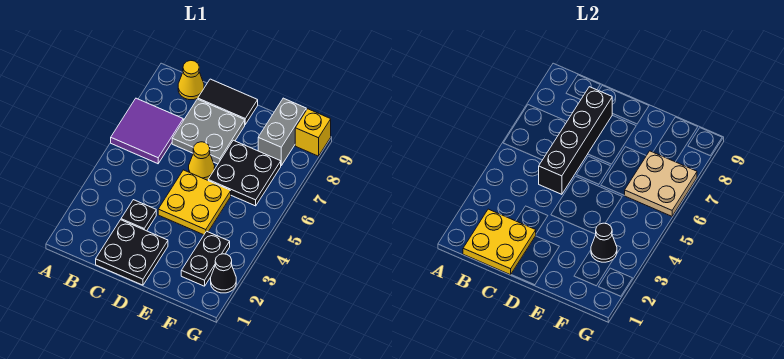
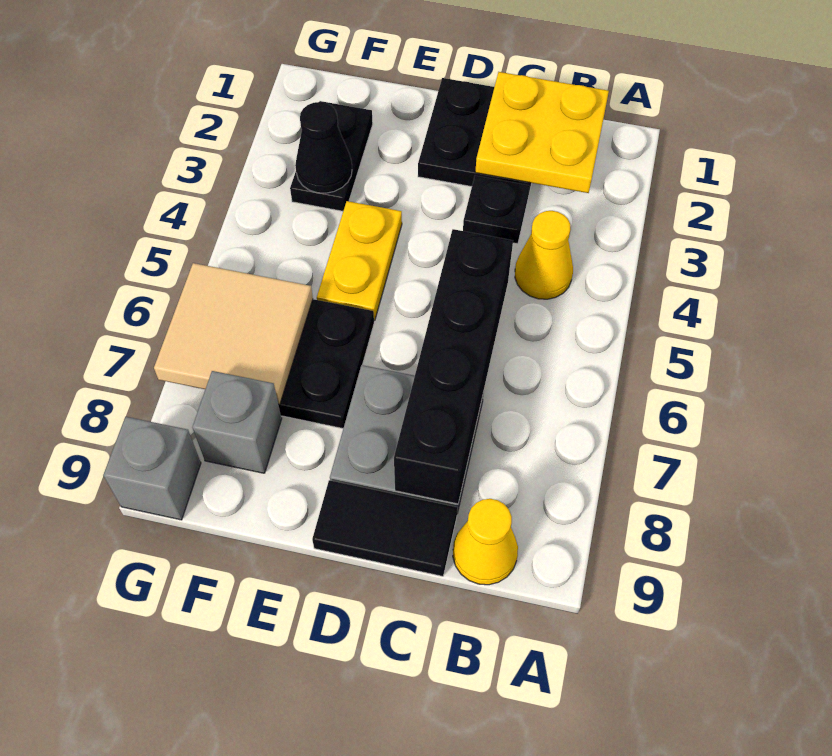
purple 2x2 tile [111,98,183,164] -> none
yellow 2x2 plate [158,170,231,235] -> yellow 1x2 plate [317,201,402,321]
yellow 1x1 cone [189,142,215,180] -> yellow 1x1 cone moved to [515,211,573,299]
tan 2x2 plate [624,151,697,216] -> tan 2x2 tile [154,263,313,405]
grey 1x2 brick [258,98,306,165] -> grey 1x1 brick [192,371,282,473]
black 1x1 cone [211,254,236,293] -> none
yellow 1x1 brick [295,109,331,156] -> grey 1x1 brick [104,417,201,520]

